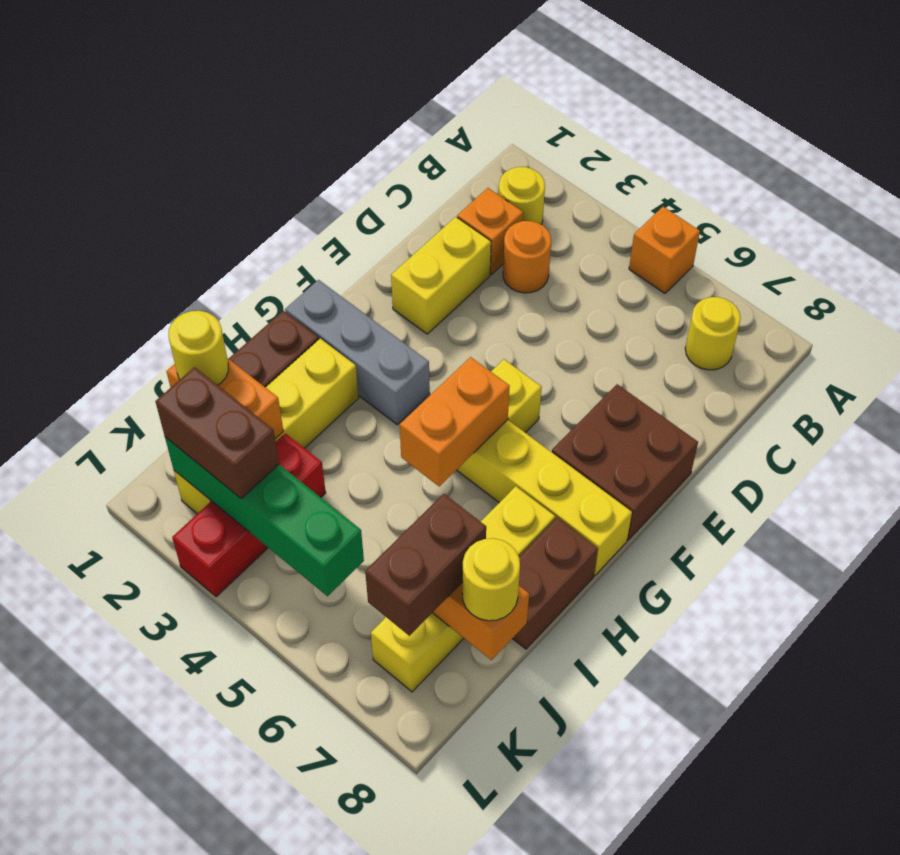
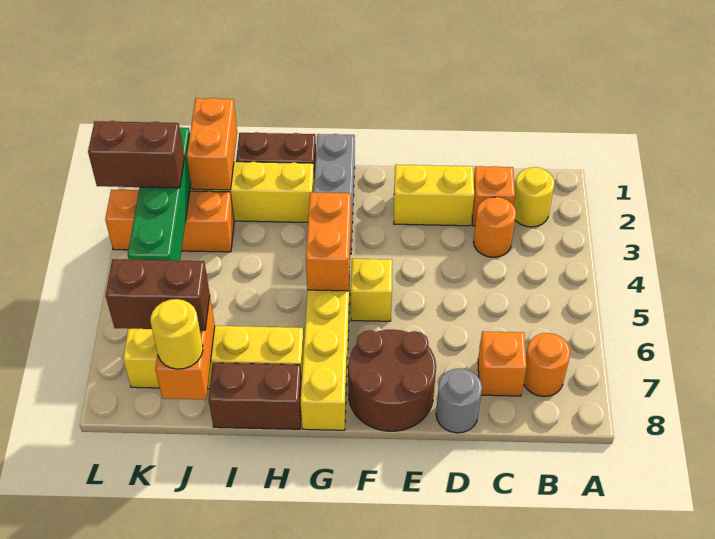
orange 1x1 brick [629,207,700,293] -> orange 1x1 brick moved to [478,331,527,396]
yellow 1x1 round brick [685,297,741,370] -> orange 1x1 round brick [524,333,570,397]
none -> grey 1x1 round brick [436,368,482,433]
brown 2x2 brick [552,384,698,540] -> brown 2x2 round brick [348,330,436,431]
orange 1x2 brick [400,357,510,486] -> orange 1x2 brick turned to [306,192,351,291]
yellow 1x1 round brick [169,311,228,385] -> none
red 1x3 brick [172,433,326,597] -> orange 1x3 brick [105,189,234,252]
brown 1x2 brick [155,367,279,498] -> brown 1x2 brick turned to [88,121,184,188]

